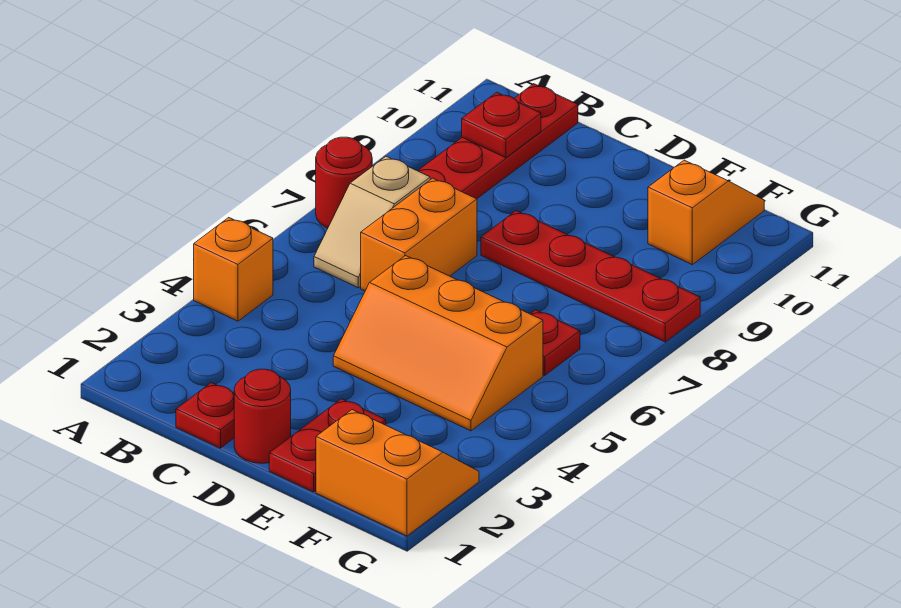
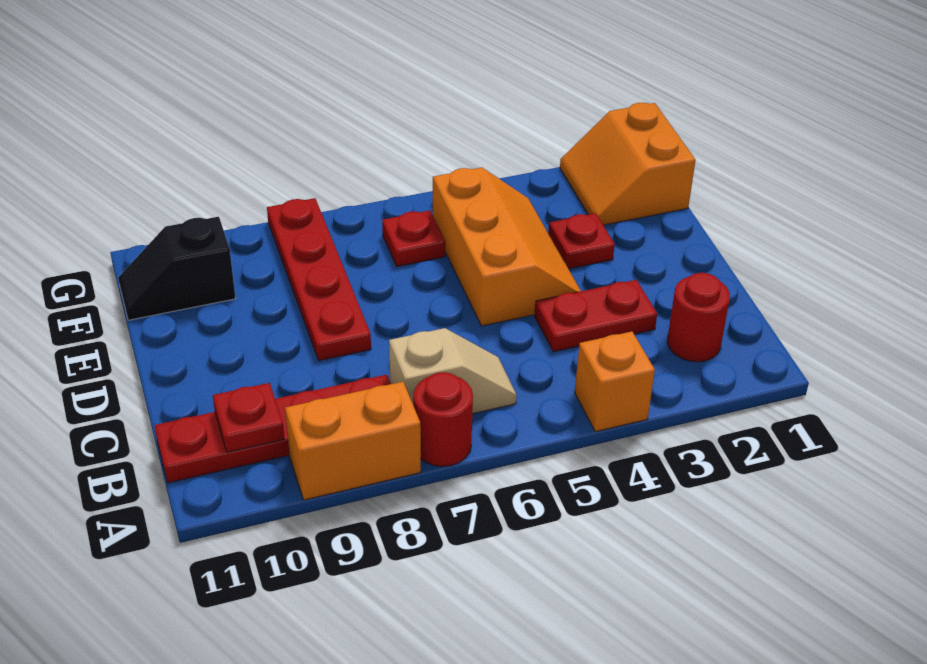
red 1x1 plate [176,383,234,448] -> red 1x1 plate moved to [548,213,615,269]
orange 1x2 brick [361,178,477,291] -> orange 1x2 brick moved to [285,382,421,500]
red 1x1 round brick [234,369,291,463] -> red 1x1 round brick moved to [667,273,730,362]
red 1x2 plate [269,399,386,492] -> red 1x2 plate moved to [535,280,657,352]
orange 1x2 slope [648,160,764,265] -> black 1x2 slope [118,217,236,320]

